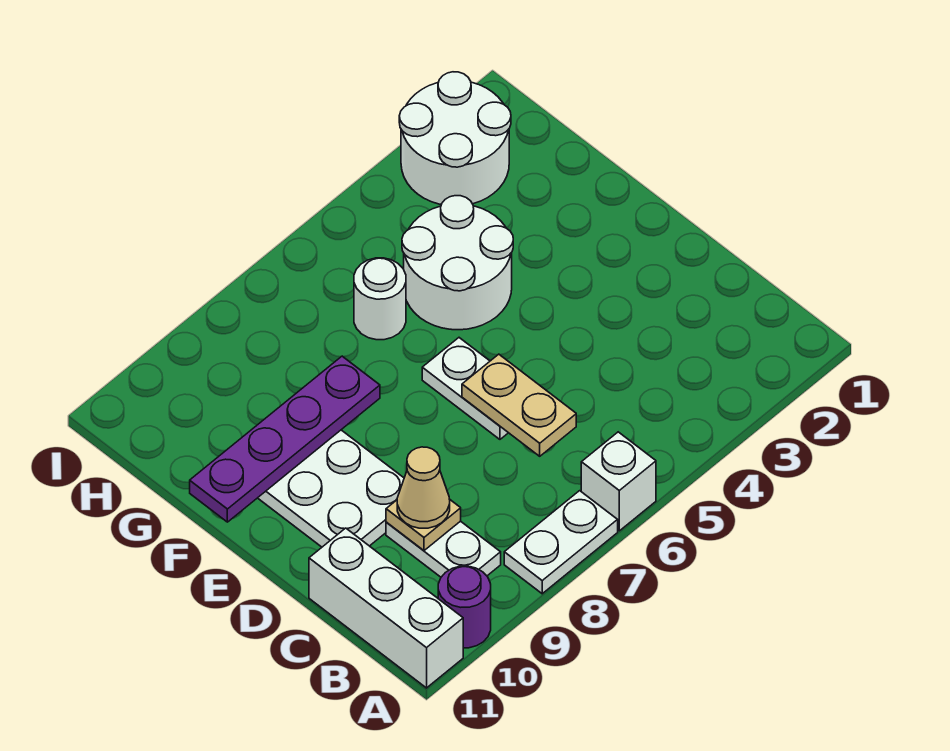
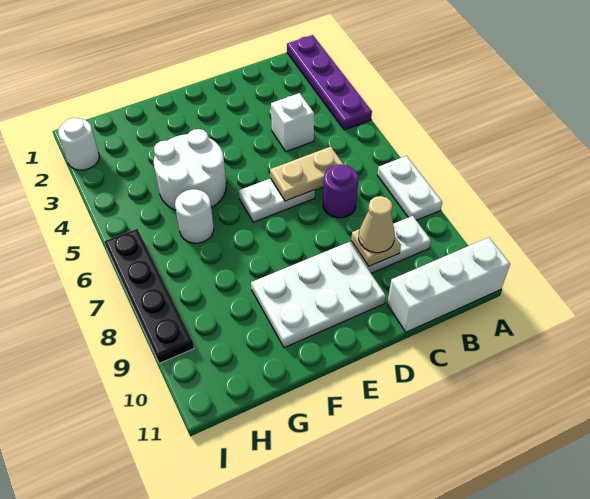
white 1x1 brick [581,432,656,531] -> white 1x1 brick moved to [271,93,314,151]
purple 1x1 round brick [438,566,491,648] -> purple 1x1 round brick moved to [323,164,358,218]
purple 1x4 plate [190,356,380,522] -> purple 1x4 plate moved to [287,35,372,130]
white 2x2 round brick [399,72,511,205] -> white 1x1 round brick [58,118,99,170]
none -> black 1x4 plate [105,229,194,363]

